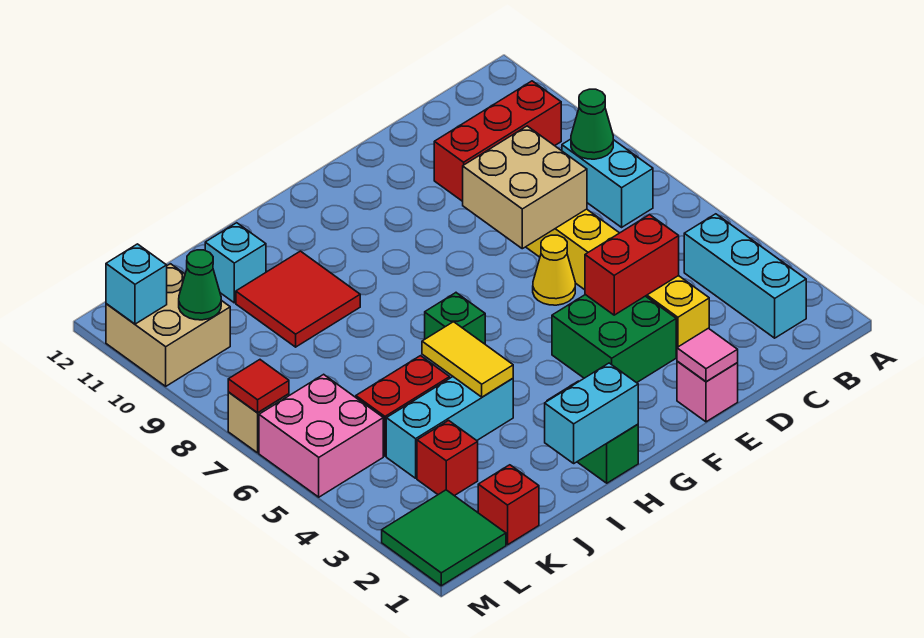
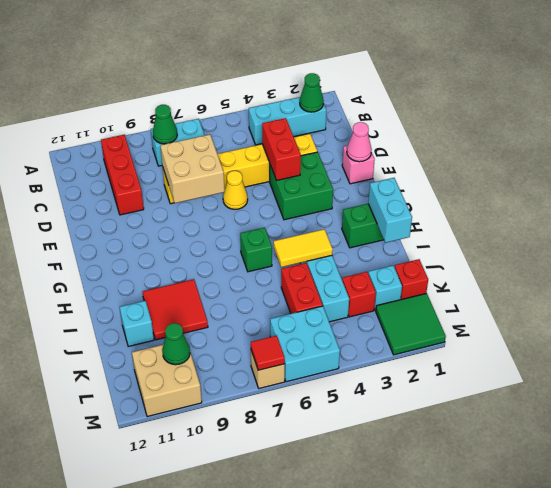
none -> green 1x1 cone [300,73,324,112]
pink 1x1 tile [677,328,738,382] -> pink 1x1 cone [347,122,372,162]
pink 2x2 brick [259,374,383,497] -> cyan 2x2 brick [270,306,340,382]
cyan 1x1 brick [106,244,167,324] -> cyan 1x1 brick moved to [368,265,402,310]

